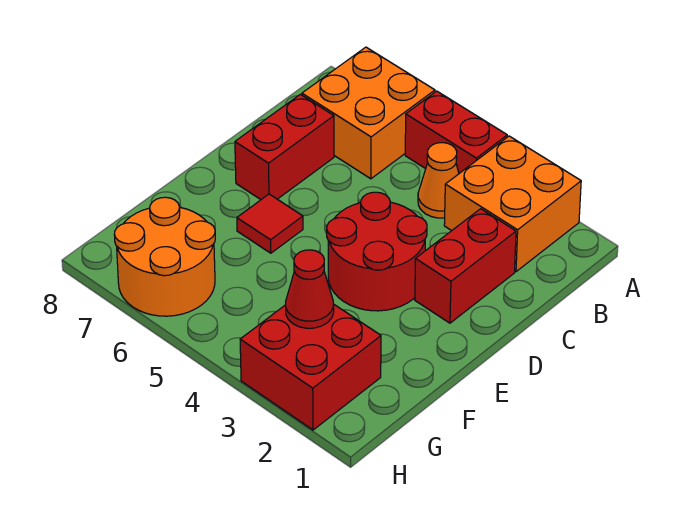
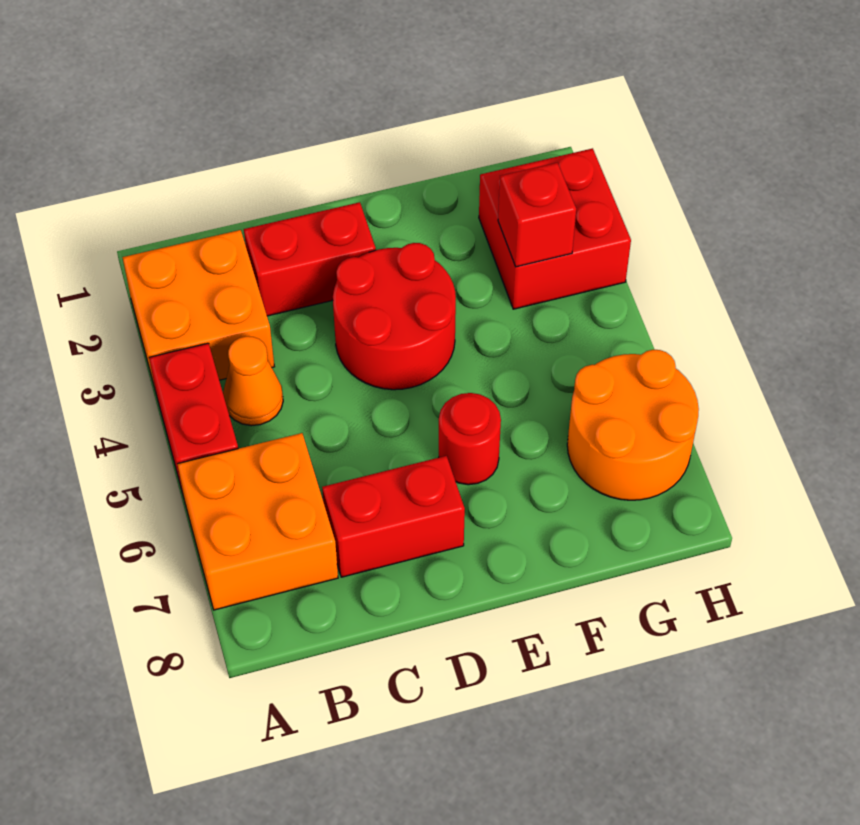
red 1x1 tile [237,194,303,253] -> red 1x1 round brick [439,393,501,485]
red 1x1 cone [286,250,334,328] -> red 1x1 brick [498,163,576,267]

